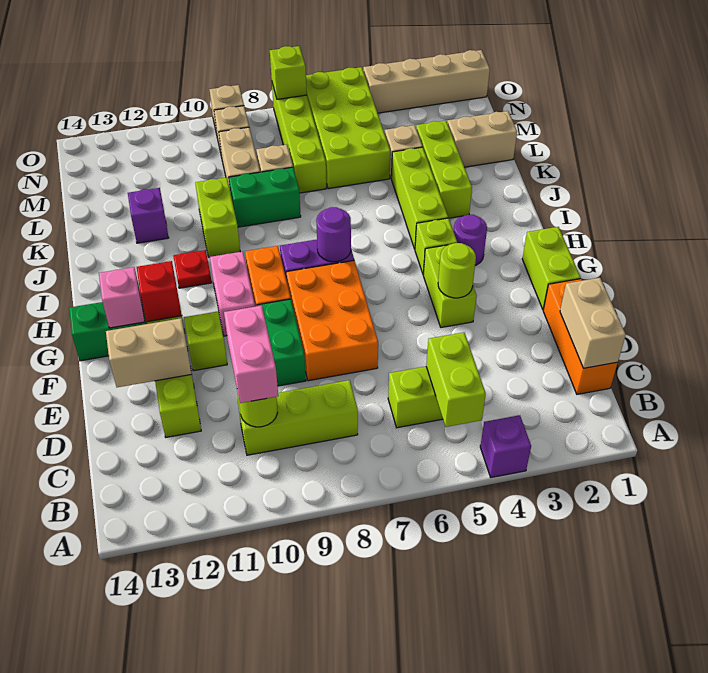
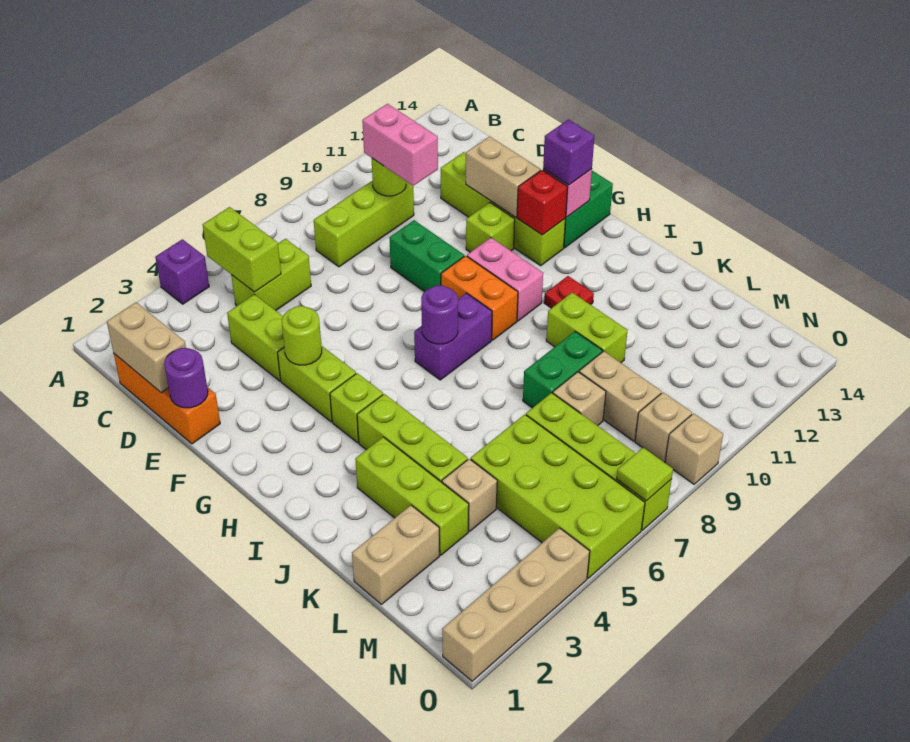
orange 2x3 brick [286,260,378,381] -> none
tan 1x2 brick [106,318,191,387] -> tan 1x2 brick turned to [466,136,541,217]
lime 1x2 brick [522,227,581,310] -> lime 1x2 brick moved to [227,294,284,381]
purple 1x1 round brick [453,215,487,265] -> purple 1x1 round brick moved to [164,348,208,408]
purple 1x1 brick [128,188,169,243] -> purple 1x1 brick moved to [543,120,594,185]
lime 1x1 brick [270,46,307,99] -> lime 1x1 tile [616,448,673,501]

